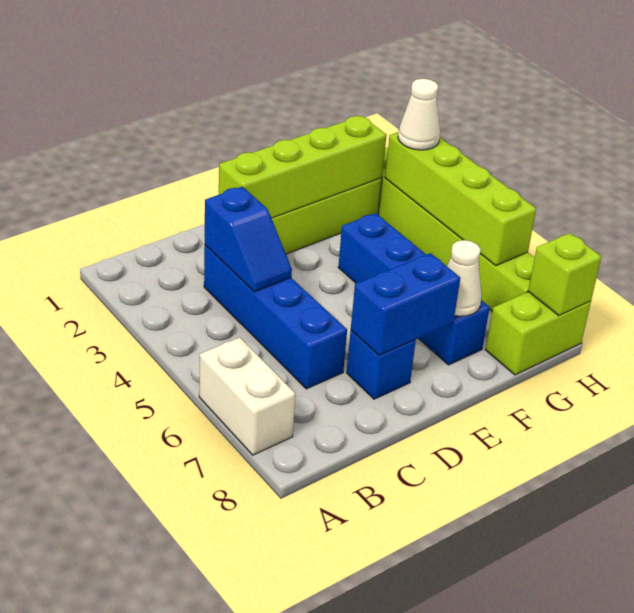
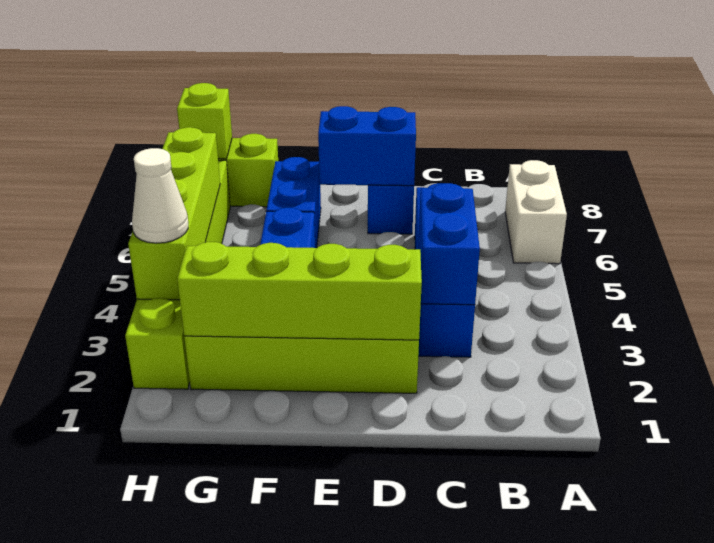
blue 1x2 slope [205,187,292,292] -> blue 1x2 brick [419,183,480,305]
white 1x1 cone [447,240,482,316] -> none

